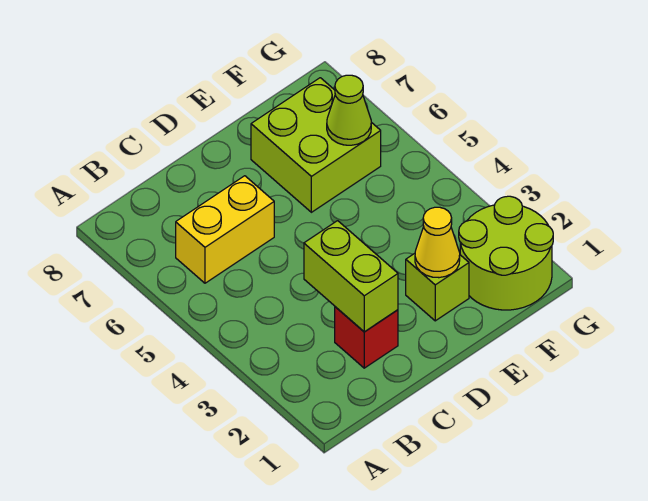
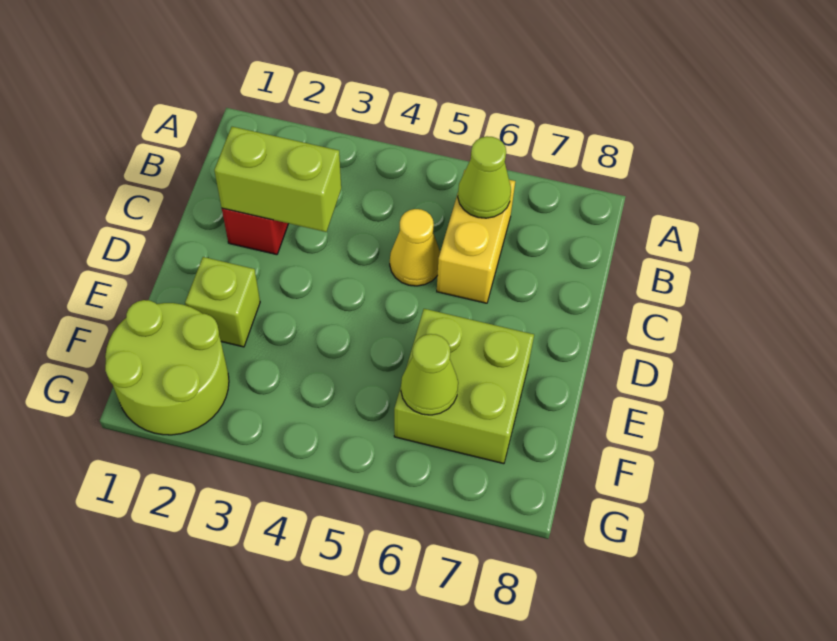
none -> lime 1x1 cone [458,136,511,218]
yellow 1x1 cone [415,207,460,278] -> yellow 1x1 cone moved to [390,209,440,286]

